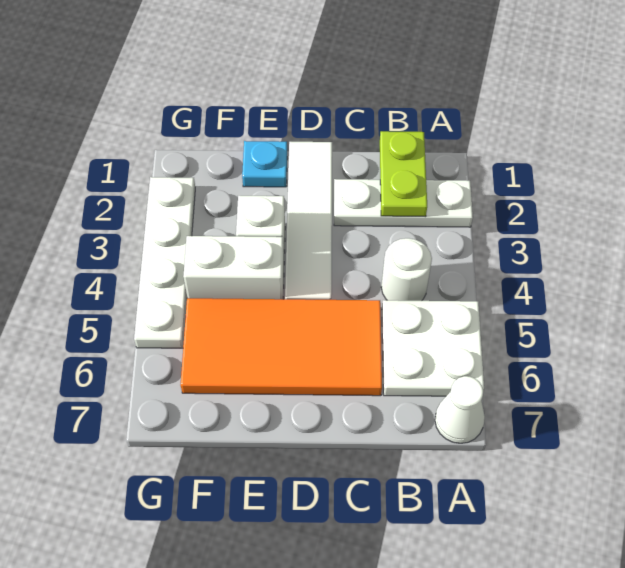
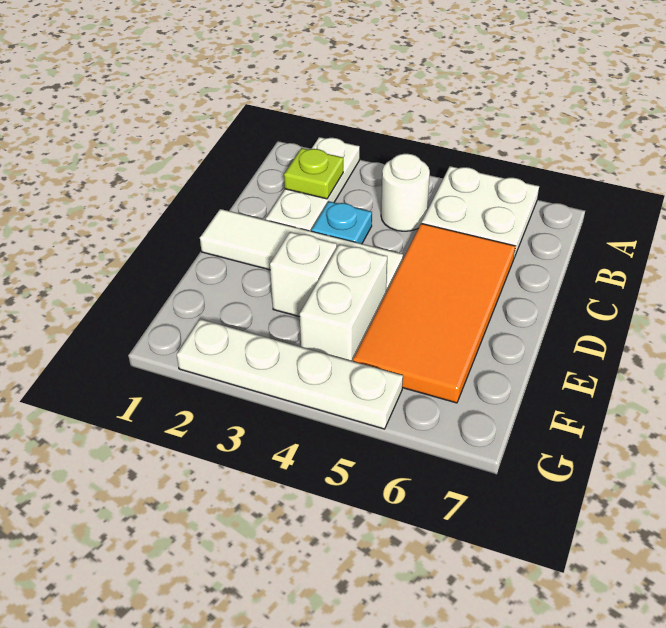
white 1x1 cone [435,376,485,443] -> none
lime 1x2 plate [380,131,427,217] -> lime 1x1 plate [284,148,343,199]
cyan 1x1 plate [242,141,287,187] -> cyan 1x1 plate moved to [311,202,372,244]

